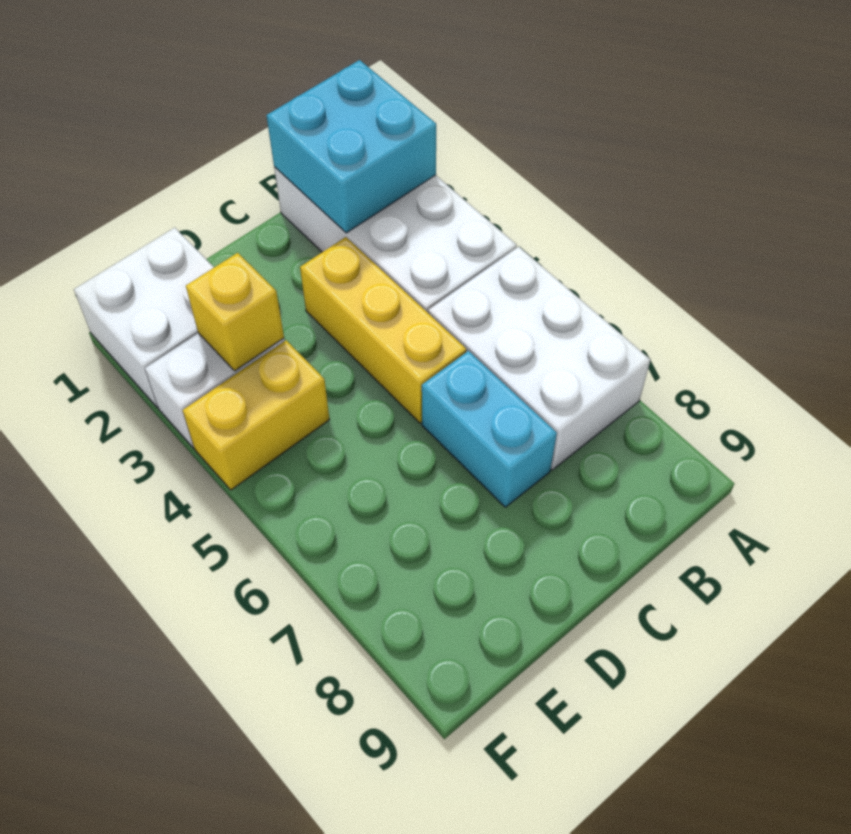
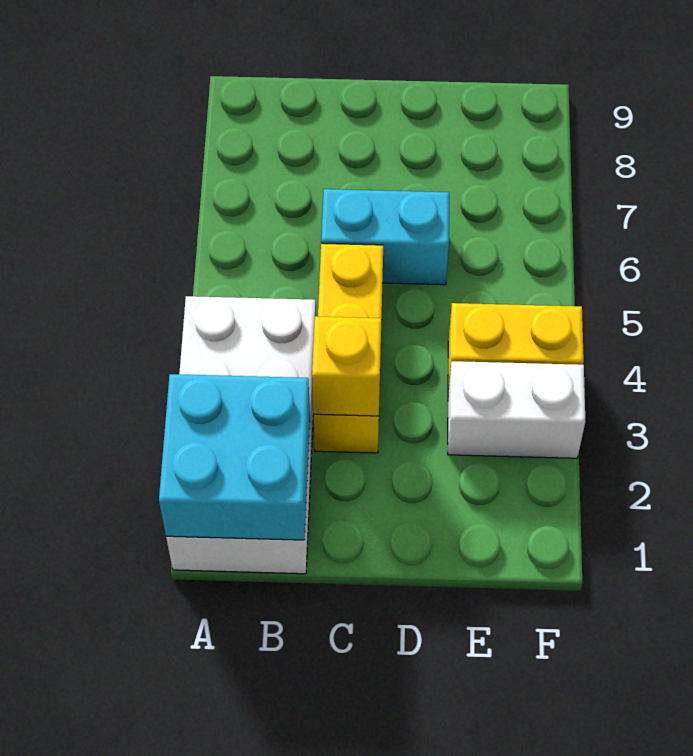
white 2x3 brick [428,247,651,470] -> none
cyan 1x2 brick [422,351,557,507] -> cyan 1x2 brick turned to [321,189,449,285]
white 2x2 brick [74,228,214,407] -> none
yellow 1x1 brick [186,253,284,371] -> yellow 1x1 brick moved to [312,316,381,416]

